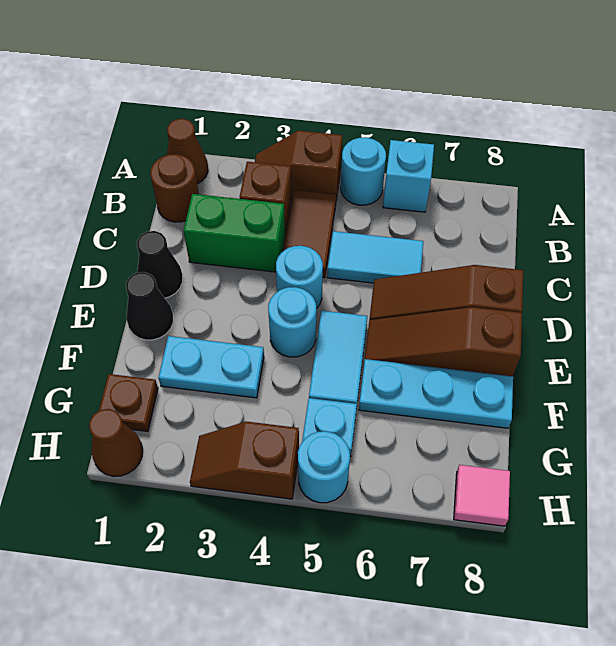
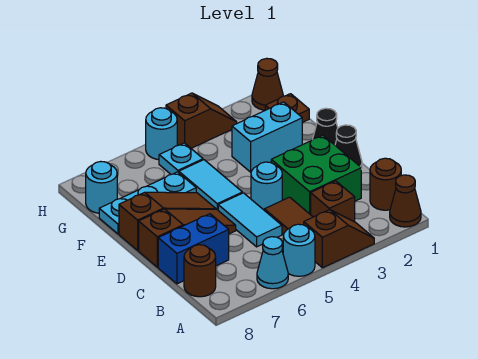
cyan 1x1 brick [383,140,434,212] -> cyan 1x1 cone [257,237,288,289]
none -> brown 1x1 round brick [184,245,216,297]
green 1x2 brick [183,194,285,272] -> green 2x2 brick [271,135,361,215]
cyan 1x2 tile [327,231,424,283] -> cyan 1x2 tile turned to [218,193,282,247]
none -> blue 1x2 brick [158,214,229,284]
cyan 1x1 round brick [268,287,316,357] -> cyan 1x1 round brick moved to [86,161,117,213]
cyan 1x2 plate [158,336,264,398] -> cyan 1x2 brick [232,102,302,172]
pink 1x1 tile [454,465,510,526] -> none

